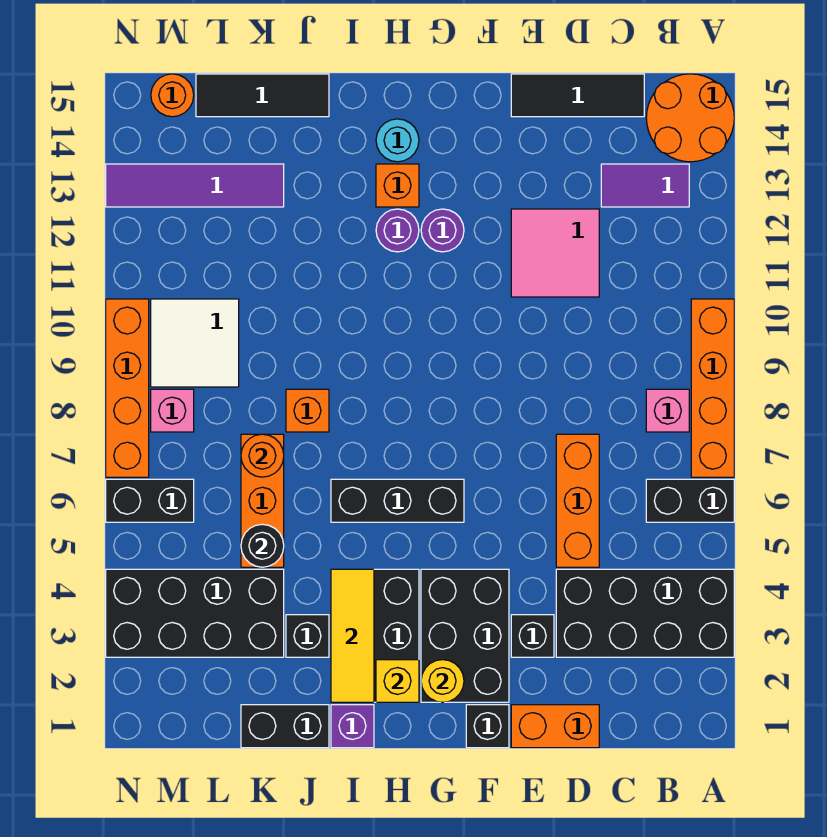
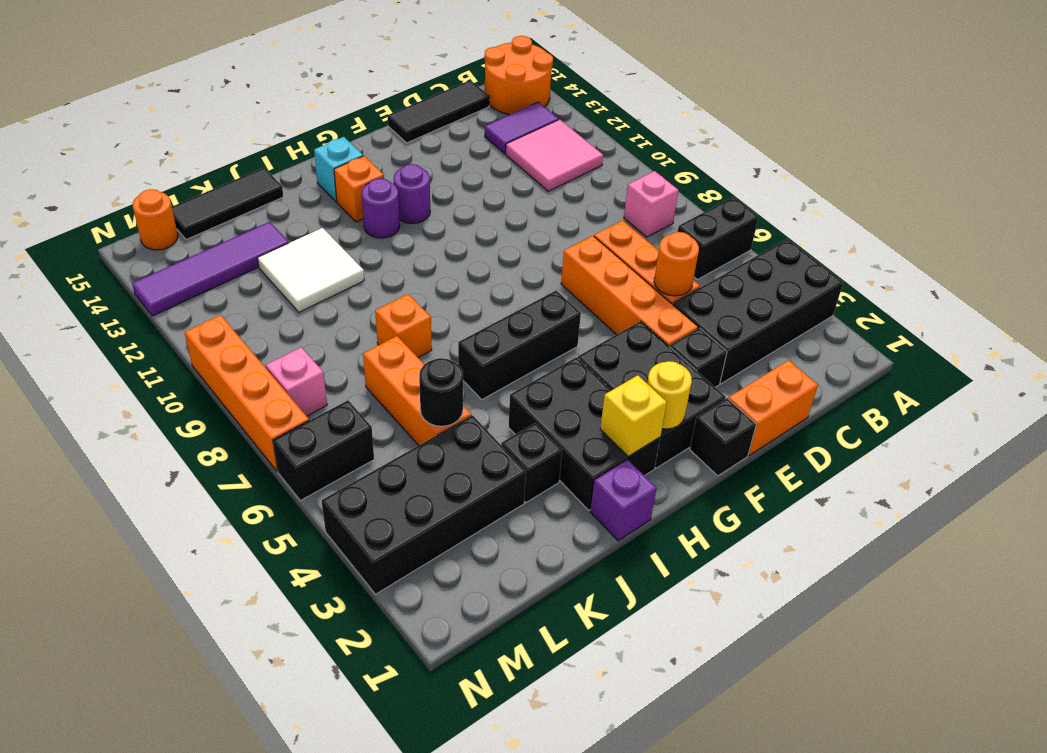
orange 1x4 brick [691,299,734,477] -> orange 1x4 brick moved to [561,236,698,347]
pink 2x2 tile [511,209,599,297] -> pink 2x2 tile moved to [506,119,603,191]
cyan 1x1 round brick [376,119,419,162] -> cyan 1x1 brick [314,137,363,202]
yellow 1x3 tile [331,569,374,702] -> none
black 1x2 brick [241,705,329,748] -> none
orange 1x1 round brick [241,434,284,477] -> orange 1x1 round brick moved to [654,232,699,296]
white 2x2 tile [151,299,239,387] -> white 2x2 tile moved to [258,228,364,312]

